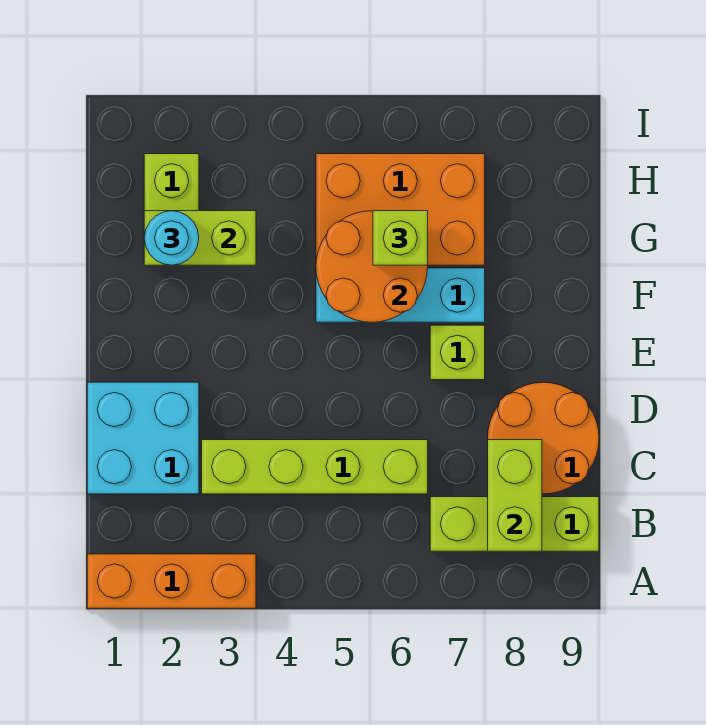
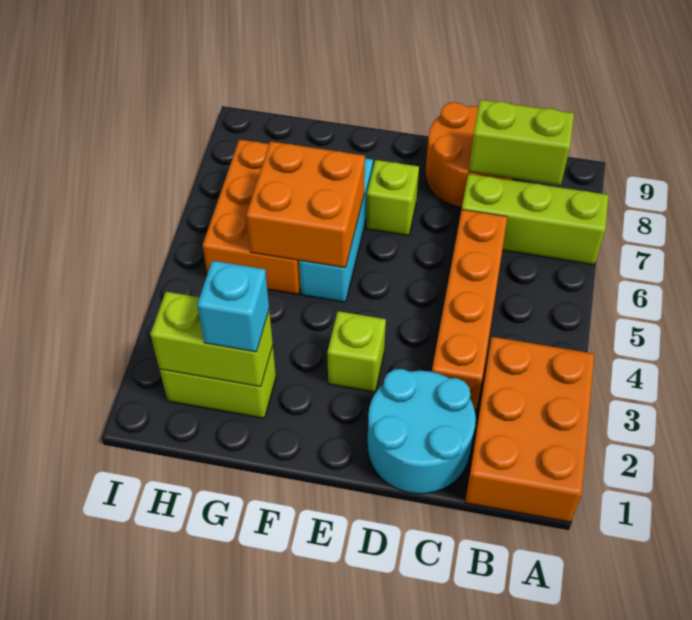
orange 1x3 brick [87,554,256,608] -> orange 2x3 brick [465,337,594,522]
lime 1x3 brick [430,497,599,551] -> lime 1x3 brick turned to [462,174,609,265]
cyan 2x2 brick [87,382,199,494] -> cyan 2x2 round brick [367,369,476,494]
lime 1x4 brick [202,440,428,494] -> orange 1x4 brick [432,210,507,410]
orange 2x2 round brick [316,211,428,322] -> orange 2x2 brick [246,141,365,268]
lime 1x2 brick [144,211,256,265] -> lime 1x2 brick turned to [150,292,273,387]
cyan 1x1 round brick [144,211,199,265] -> cyan 1x1 brick [197,261,269,352]
lime 1x1 brick [373,211,428,265] -> lime 1x1 brick moved to [327,311,386,392]

